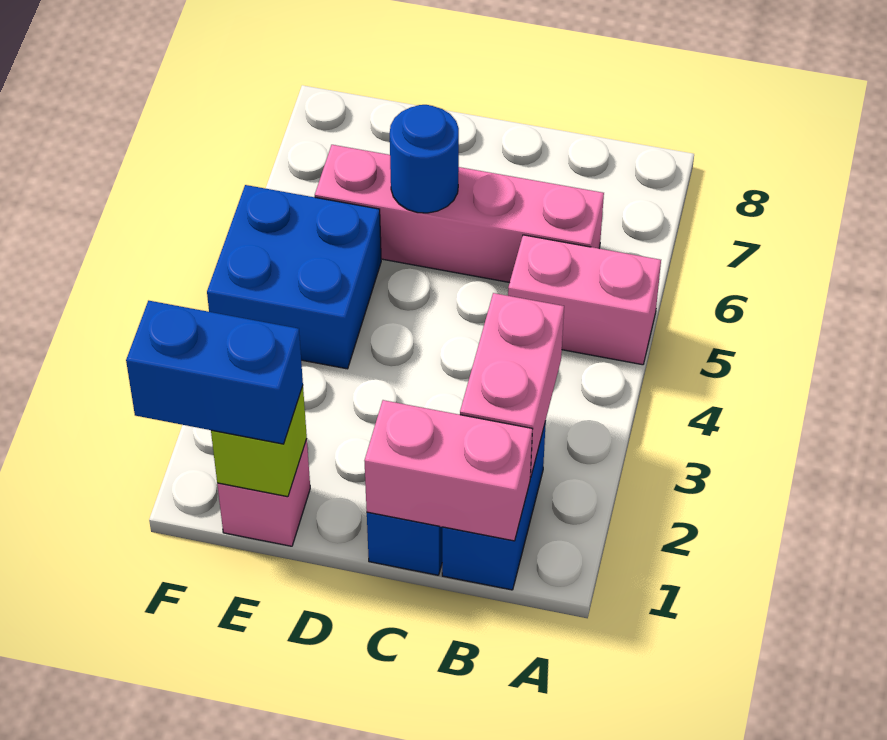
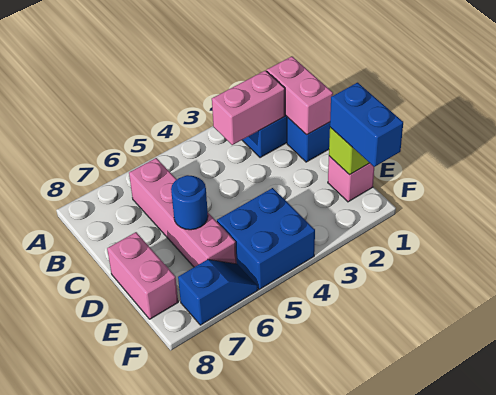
pink 1x2 brick [508,235,661,365] -> pink 1x2 brick moved to [107,232,178,319]
none -> blue 1x2 slope [178,259,258,325]

